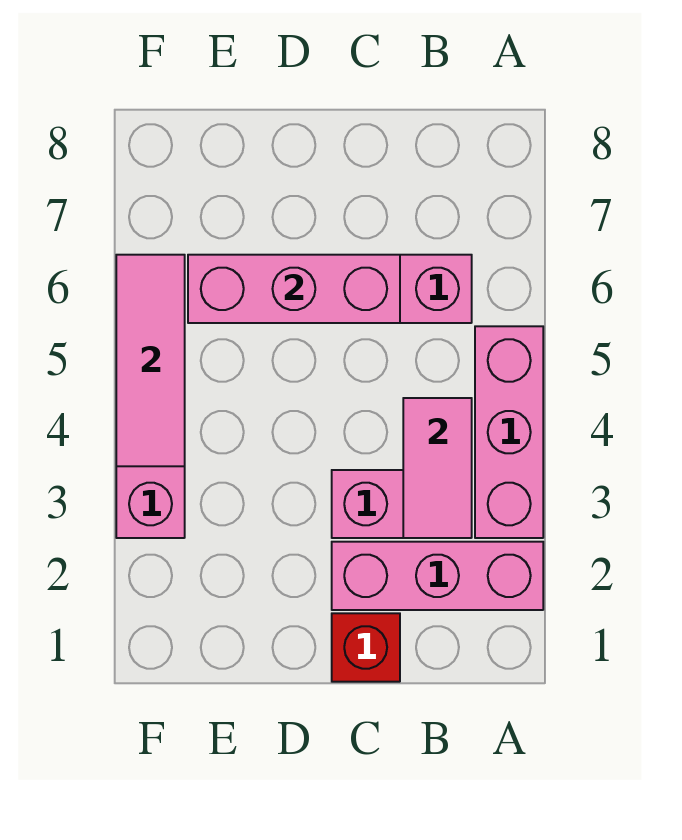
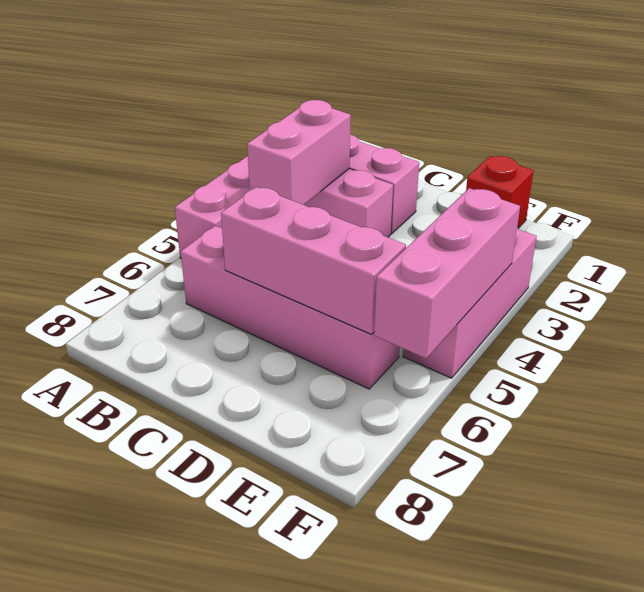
pink 1x2 tile [403,398,472,538] -> pink 1x2 brick [247,100,351,205]
red 1x1 brick [332,613,400,682] -> red 1x1 brick moved to [466,156,534,228]
pink 1x3 tile [116,255,185,466] -> pink 1x3 brick [374,188,520,359]

